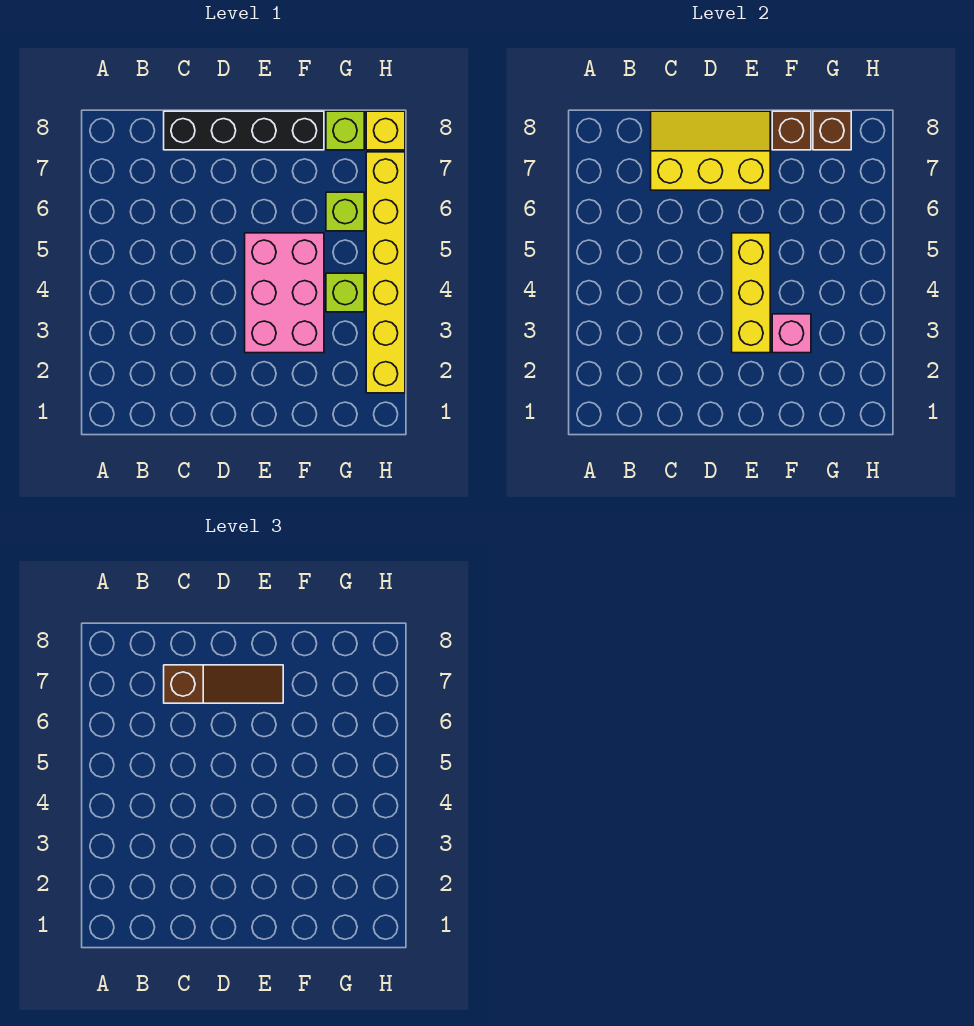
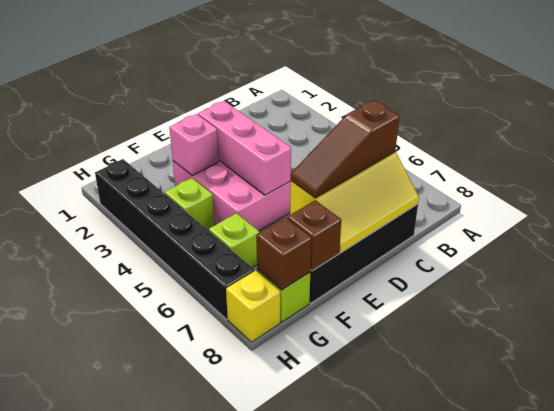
yellow 1x3 brick [732,233,770,353] -> pink 1x3 brick [198,101,291,195]
yellow 1x6 brick [366,152,405,393] -> black 1x6 brick [95,159,254,319]

